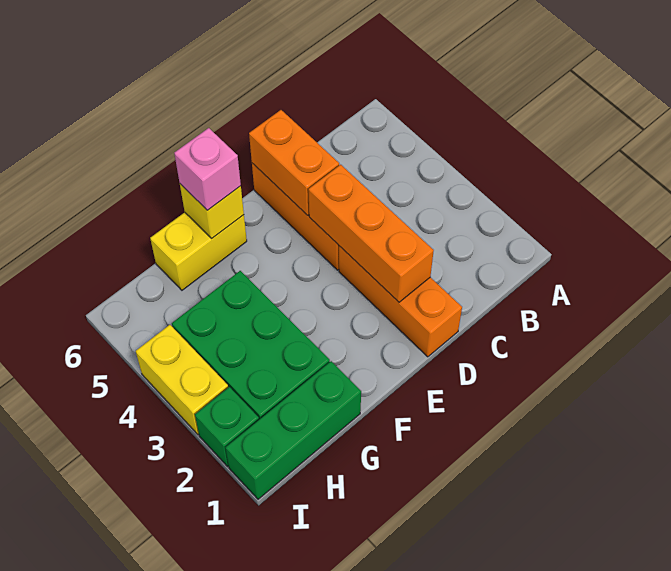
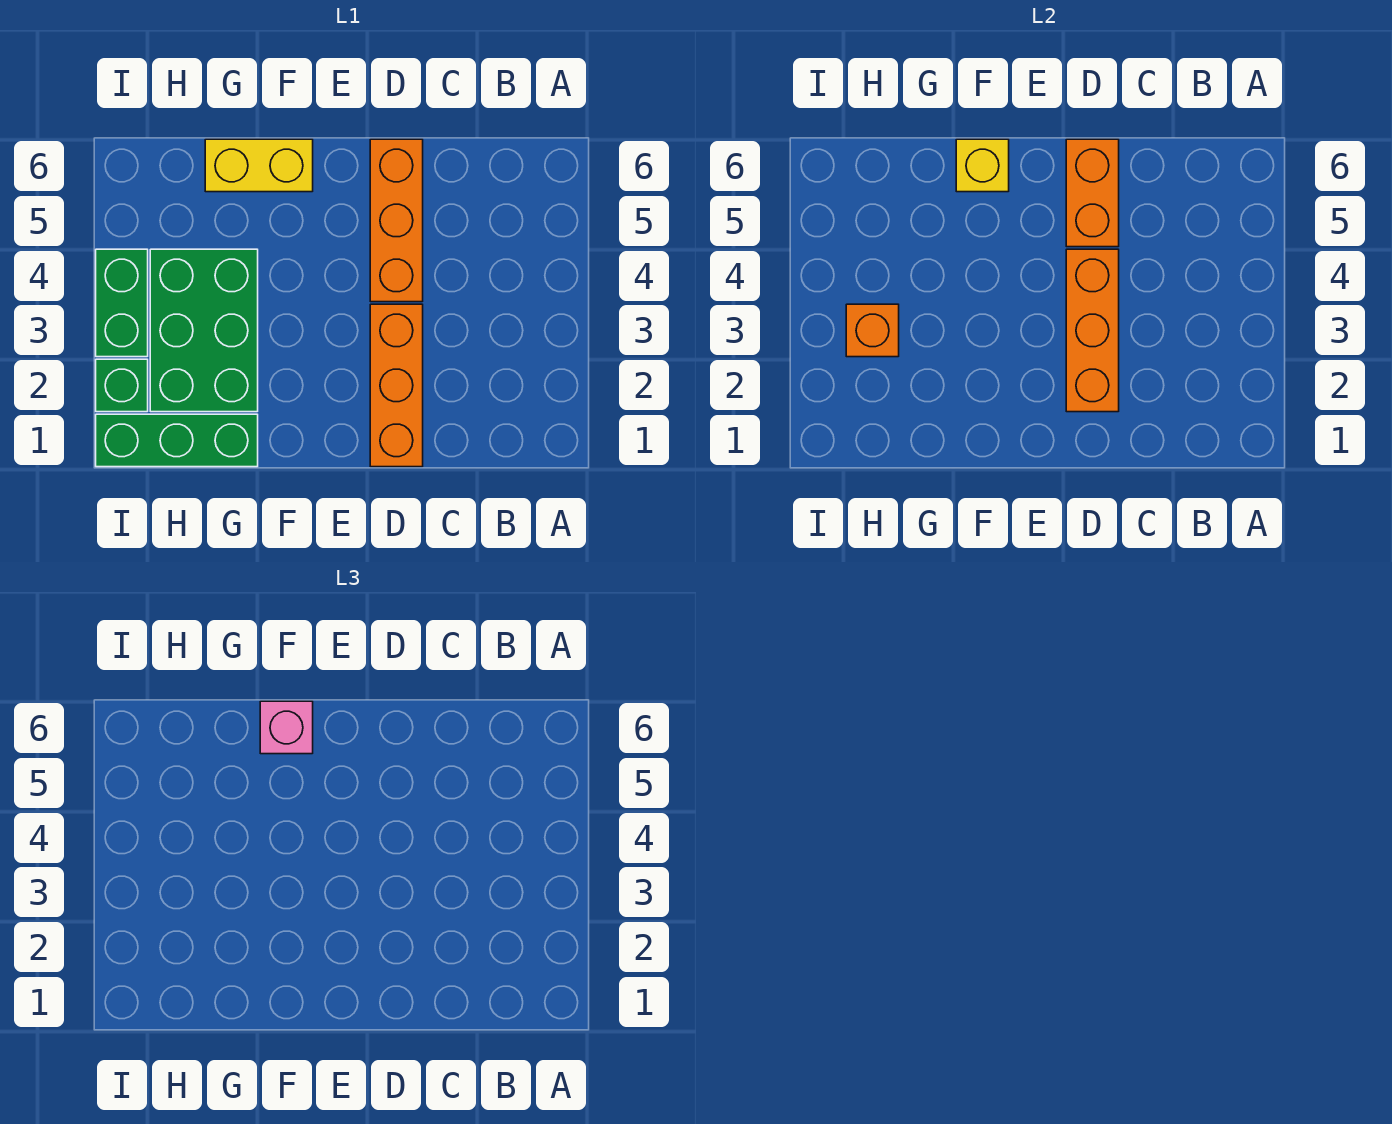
none -> orange 1x1 brick [846,304,899,357]
yellow 1x2 brick [136,325,228,435] -> green 1x2 brick [96,249,148,357]

